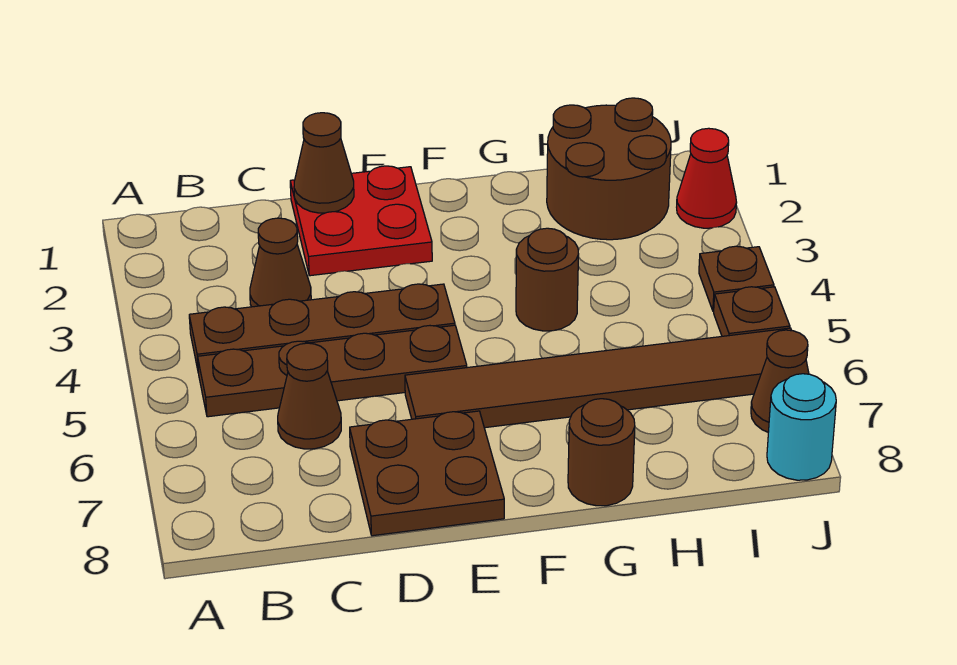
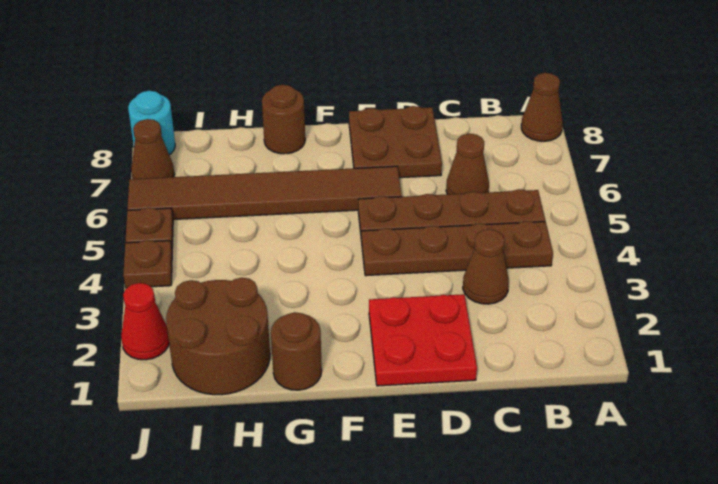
brown 1x1 cone [294,113,354,213] -> brown 1x1 cone moved to [521,73,563,141]
brown 1x1 round brick [516,228,579,331] -> brown 1x1 round brick moved to [271,312,322,390]

